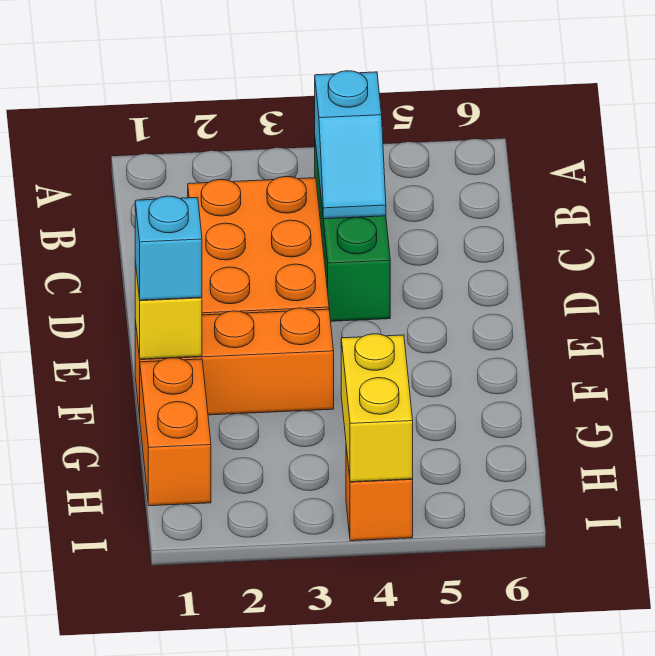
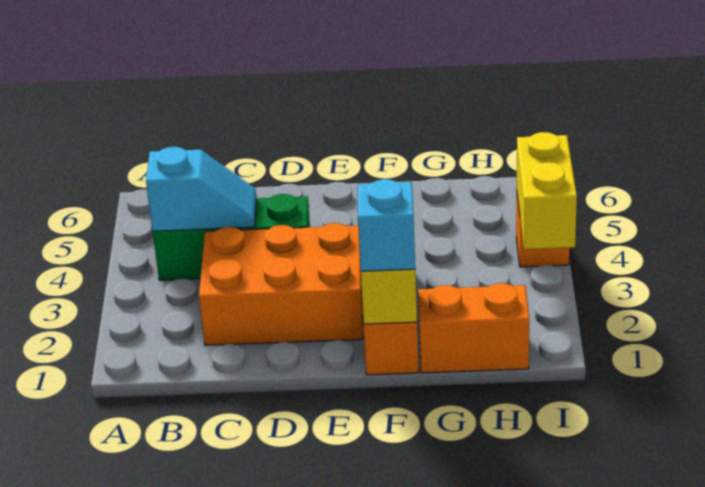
yellow 1x2 brick [341,334,413,482] -> yellow 1x2 brick turned to [517,132,577,249]

